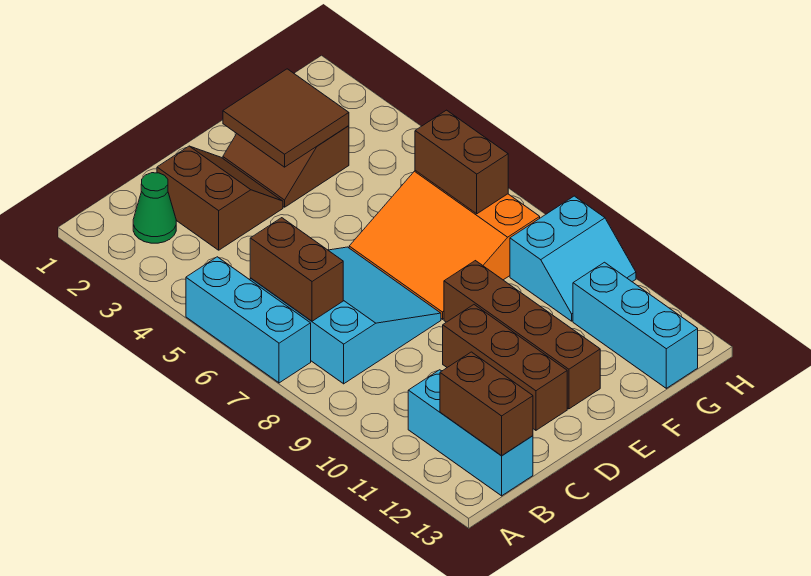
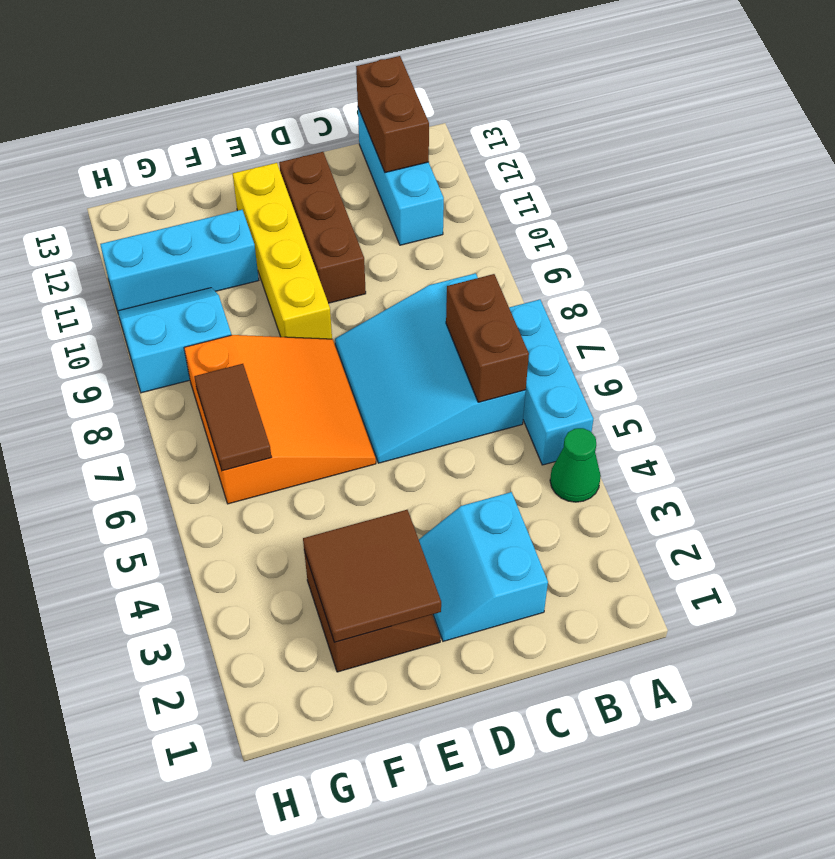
green 1x1 cone [133,173,176,243] -> green 1x1 cone moved to [550,428,601,502]
brown 2x2 slope [157,146,283,250] -> cyan 2x2 slope [419,492,548,641]
brown 1x4 brick [444,261,600,409] -> yellow 1x4 brick [233,163,332,339]
brown 1x2 brick [415,110,508,214] -> brown 1x2 tile [194,364,271,471]
cyan 1x3 brick [573,262,698,388] -> cyan 1x3 brick turned to [100,210,259,311]

